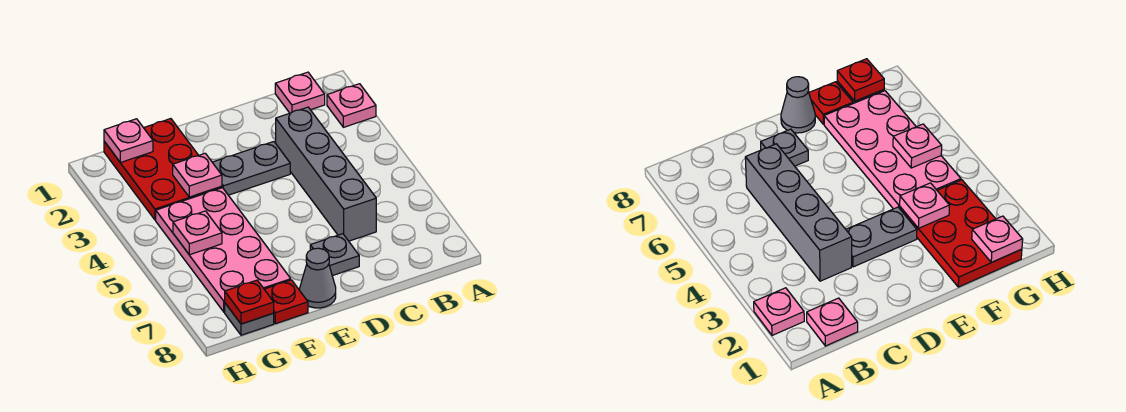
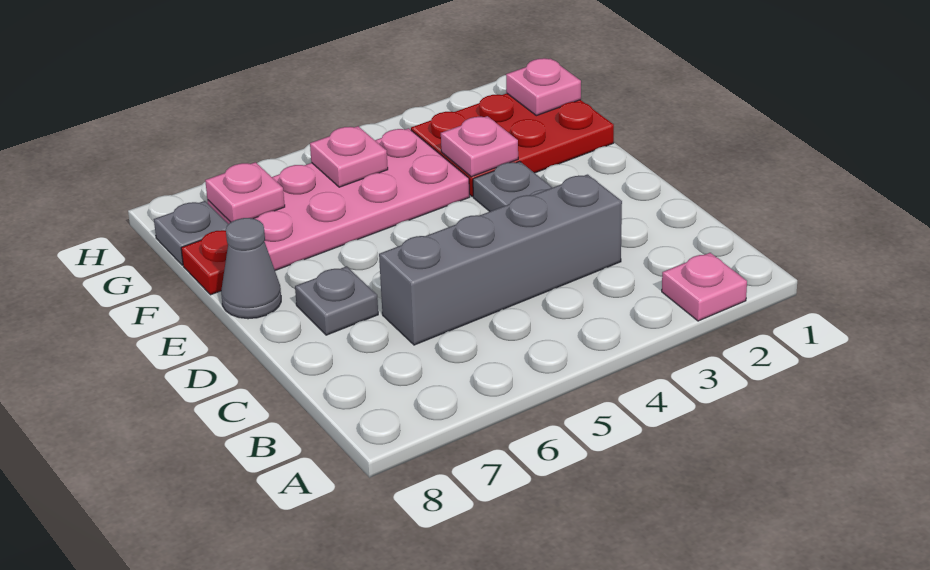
pink 1x1 plate [275,72,325,113] -> pink 1x1 plate moved to [205,162,285,222]
red 1x1 plate [225,280,274,324] -> none

